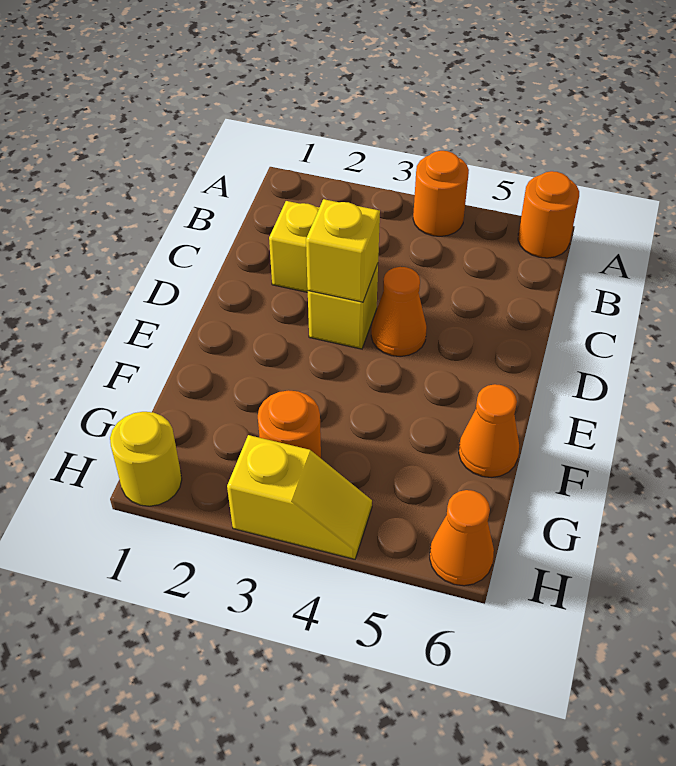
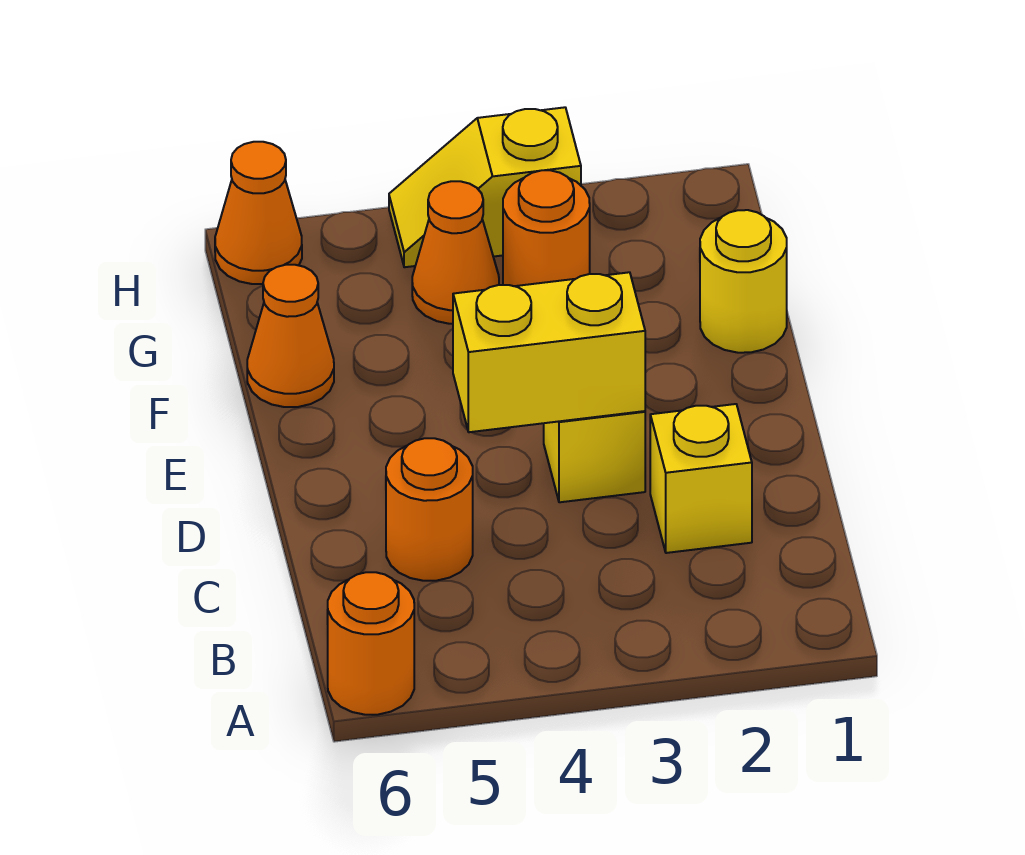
orange 1x1 round brick [413,151,469,236] -> orange 1x1 round brick moved to [386,438,473,581]
yellow 1x1 brick [306,199,380,302] -> yellow 1x2 brick [453,272,645,432]
orange 1x1 cone [371,267,427,357] -> orange 1x1 cone moved to [412,181,499,324]
yellow 1x1 round brick [110,412,182,506] -> yellow 1x1 round brick moved to [700,210,787,353]

